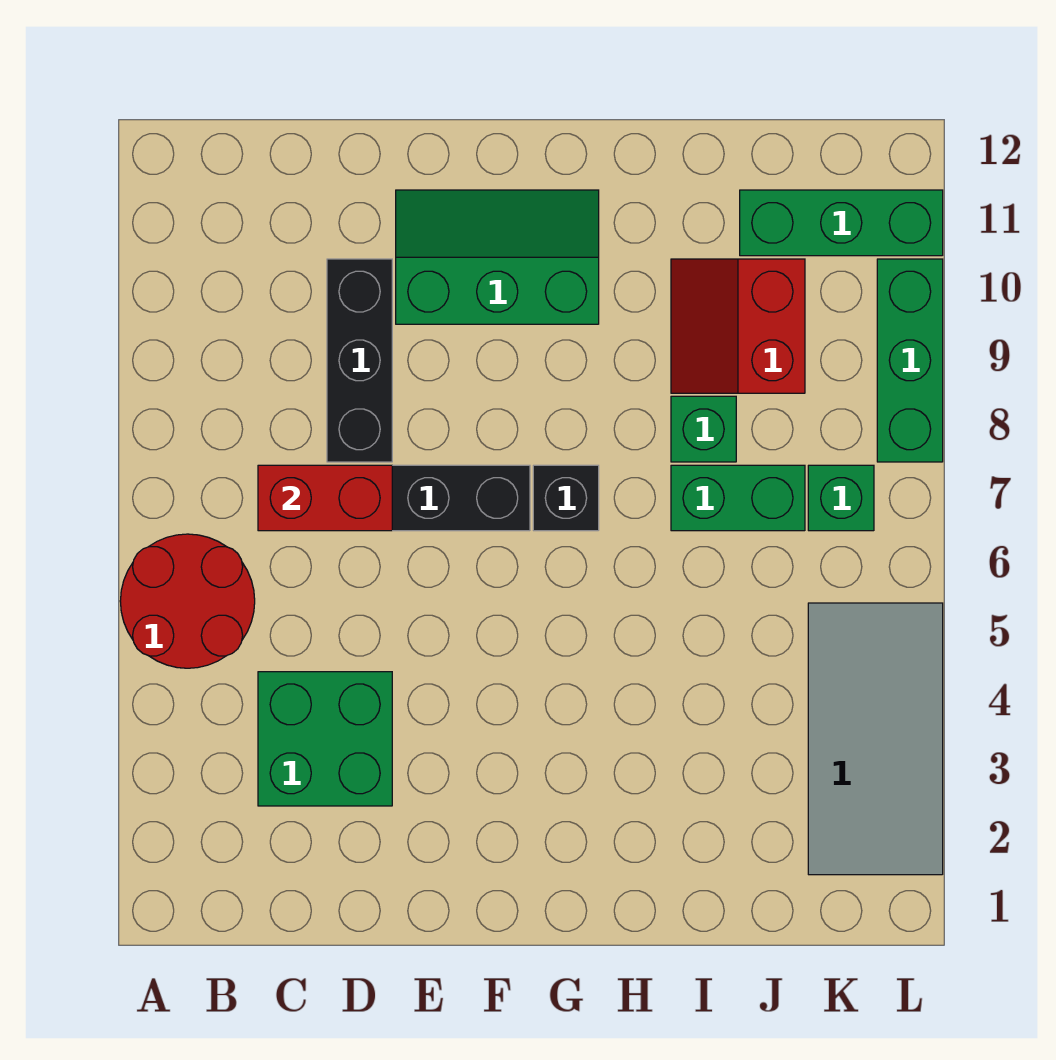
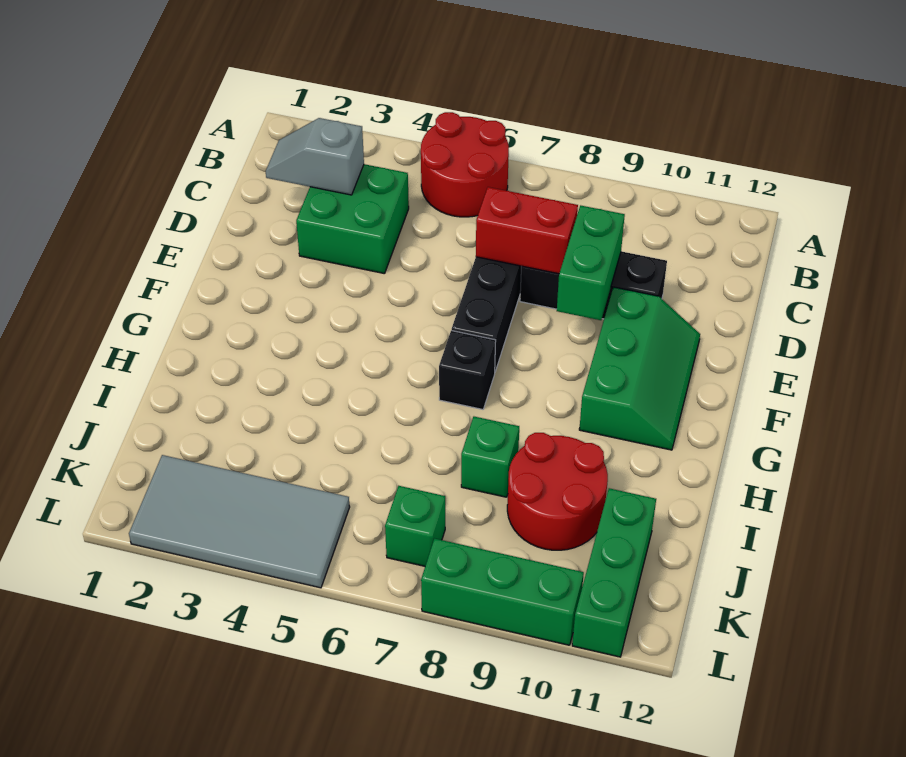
none -> grey 1x2 slope [266,118,364,195]
red 1x2 brick [258,465,392,531] -> red 1x2 brick turned to [476,187,578,274]
green 1x2 brick [671,465,805,531] -> green 1x2 brick moved to [557,205,625,320]
red 2x2 slope [671,259,805,393] -> red 2x2 round brick [507,433,608,550]

